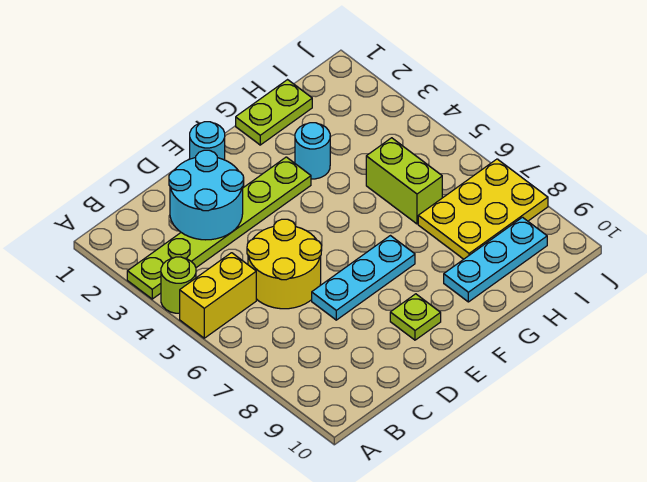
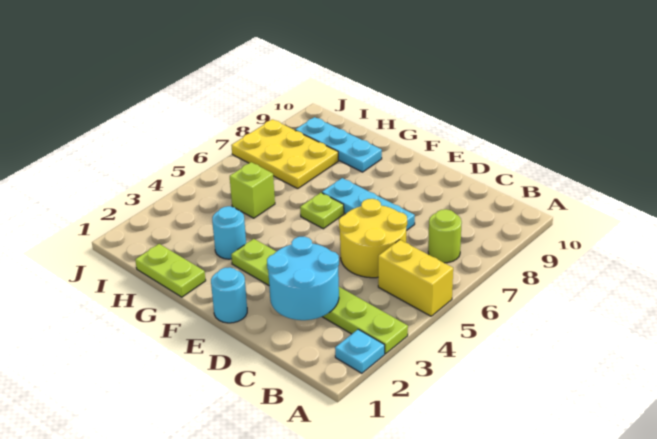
none -> cyan 1x1 plate [335,329,385,373]
lime 1x1 round brick [161,257,196,313] -> lime 1x1 round brick moved to [428,209,462,263]
lime 1x1 plate [390,294,441,340] -> lime 1x1 plate moved to [300,193,344,229]
lime 1x2 brick [366,138,442,224] -> lime 1x1 brick [230,162,275,218]

